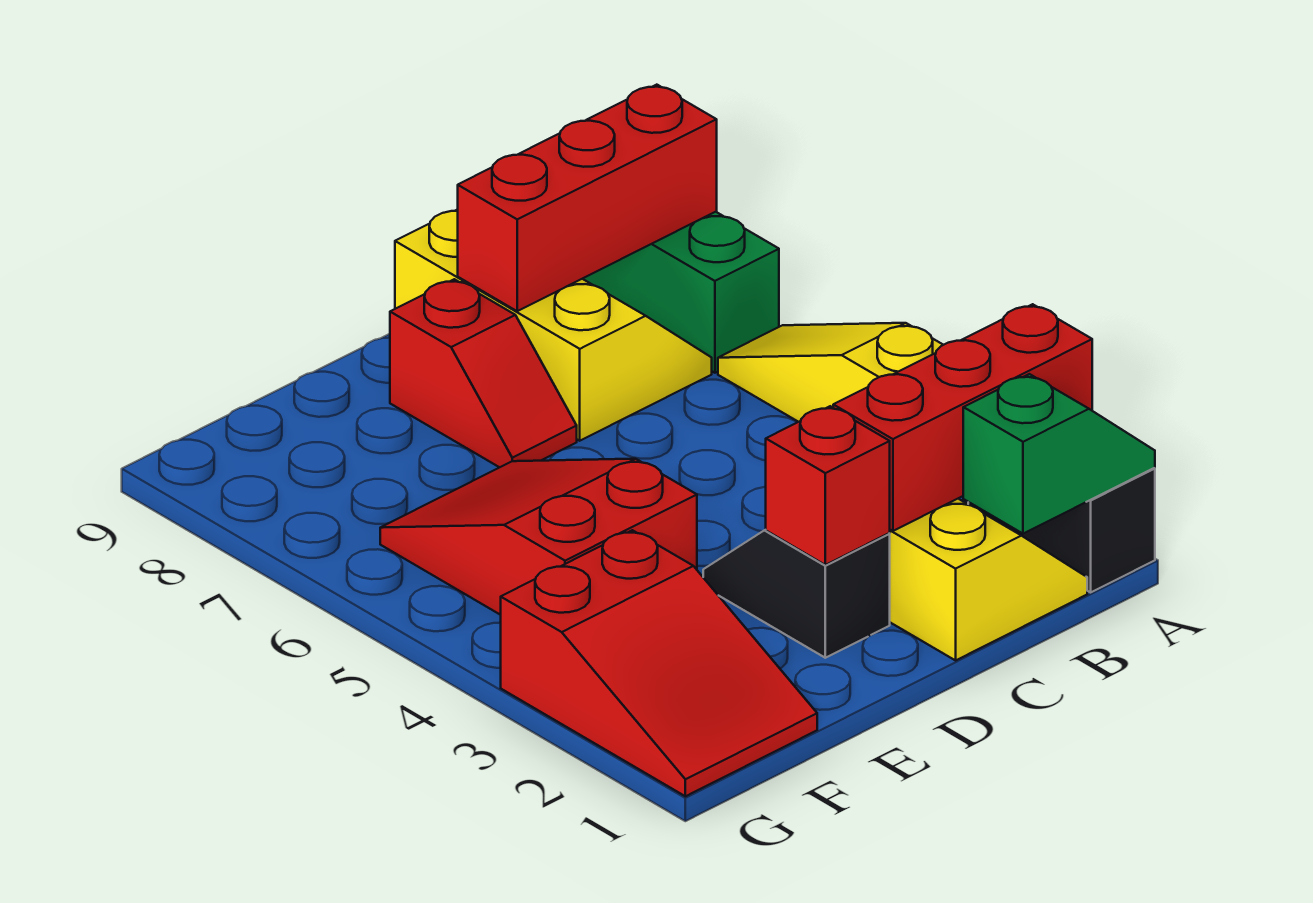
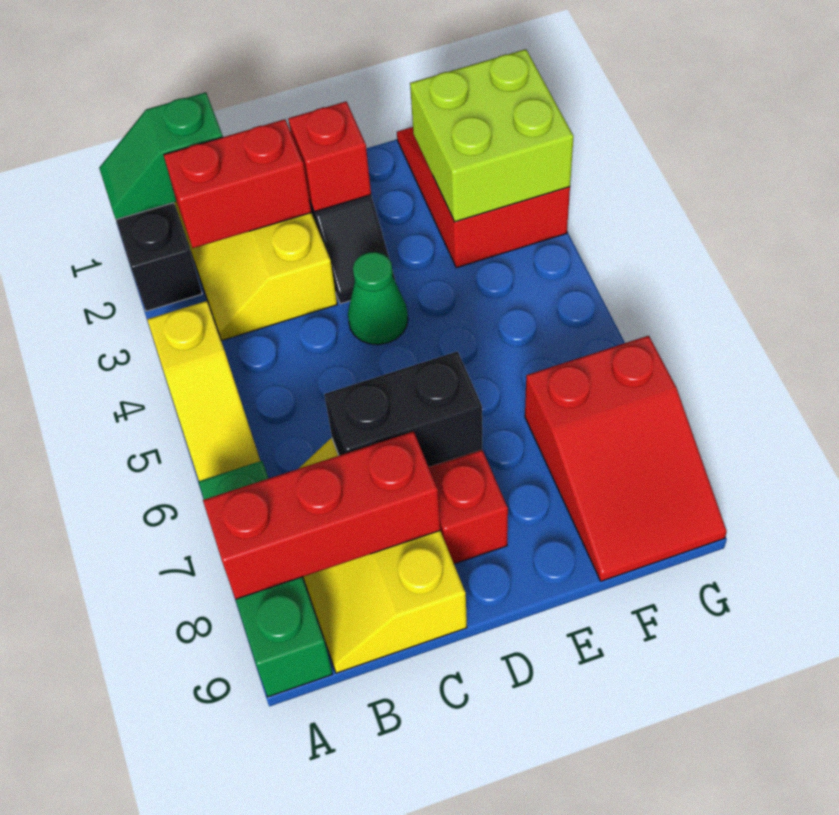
red 1x3 brick [833,304,1092,531] -> red 1x2 brick [164,119,311,248]
none -> black 1x2 brick [324,351,482,467]
none -> green 1x1 cone [348,252,408,345]
red 2x3 slope [380,459,697,615] -> red 2x3 slope moved to [525,336,727,581]
none -> lime 2x2 brick [410,49,574,222]

